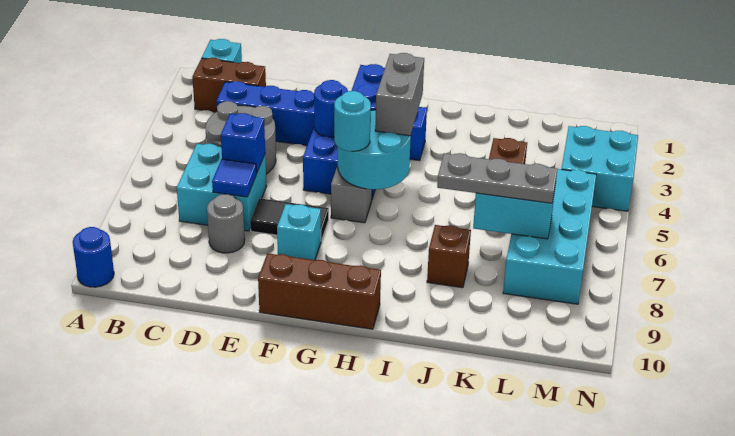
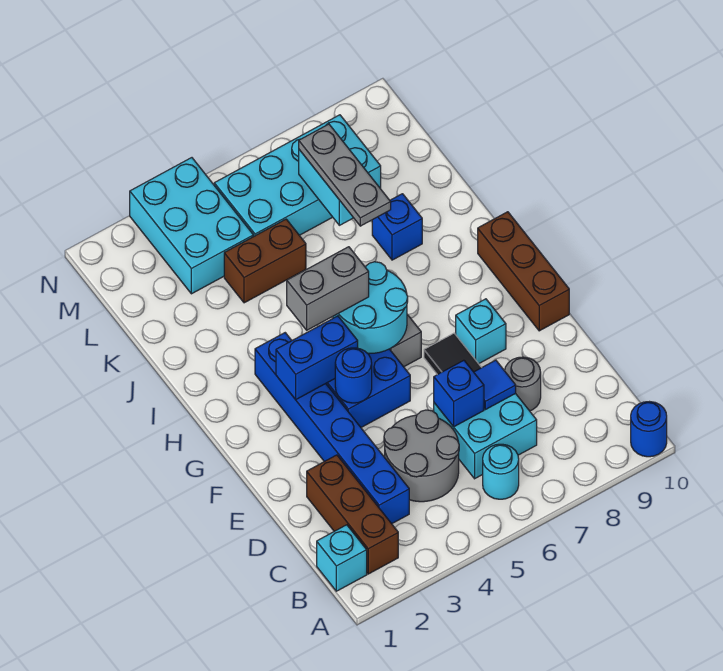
brown 1x2 brick [192,58,266,112] -> brown 1x3 brick [307,455,398,574]
cyan 1x1 round brick [334,91,371,151] -> cyan 1x1 round brick moved to [483,444,519,499]
brown 1x1 brick [427,225,471,288] -> blue 1x1 brick [372,194,422,260]
cyan 2x2 brick [561,126,638,211] -> cyan 2x3 brick [130,158,253,294]

